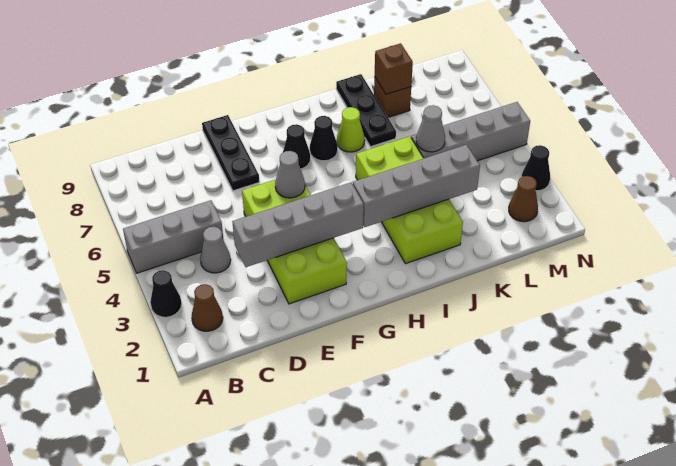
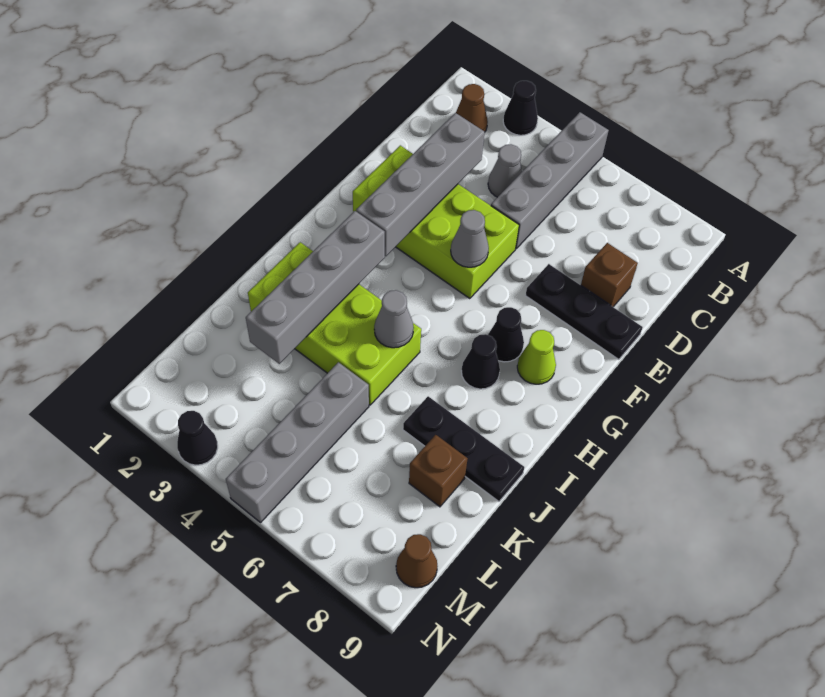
grey 1x3 brick [123,200,223,273] -> grey 1x4 brick [491,112,609,249]
lime 1x1 cone [337,107,365,152] -> lime 1x1 cone moved to [517,330,556,384]
grey 1x1 cone [416,105,445,152] -> grey 1x1 cone moved to [374,290,414,348]
brown 1x1 brick [375,43,413,94] -> brown 1x1 brick moved to [581,243,638,307]
brown 1x1 cone [509,176,538,222] -> brown 1x1 cone moved to [396,534,438,588]

